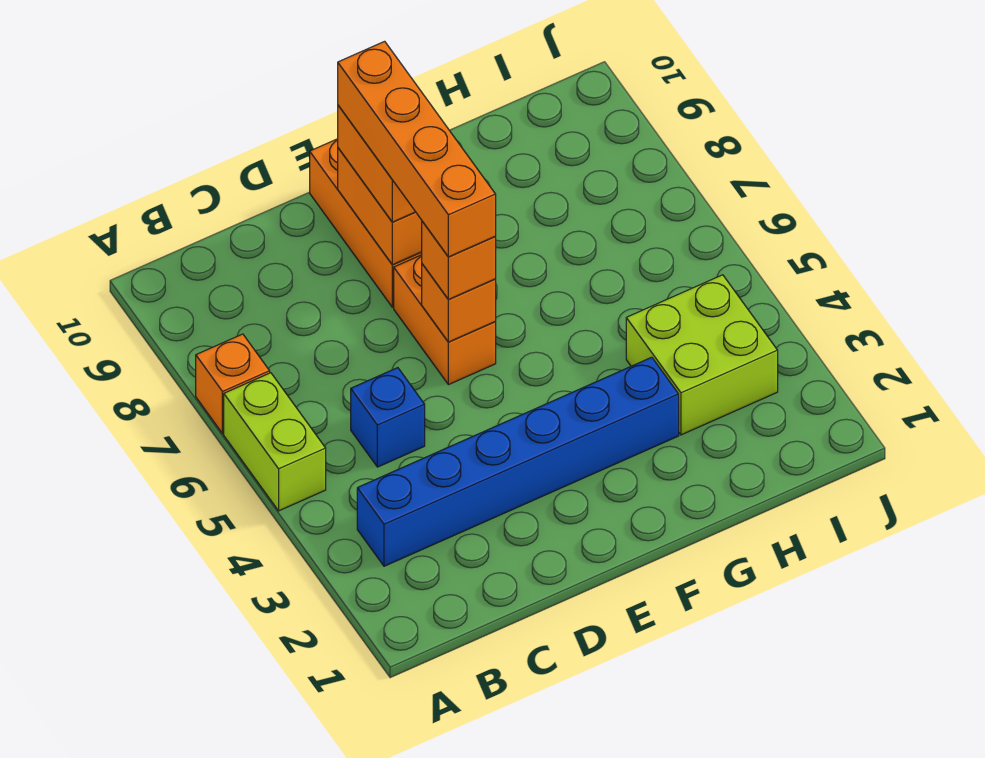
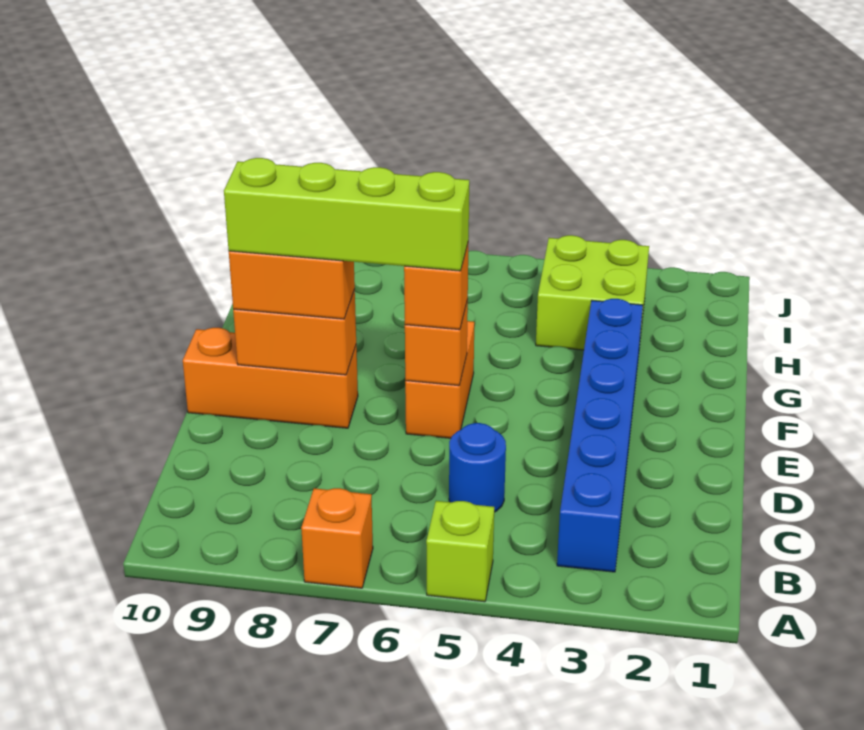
lime 1x2 brick [224,373,326,511] -> lime 1x1 brick [426,501,494,602]
blue 1x1 brick [351,368,425,467] -> blue 1x1 round brick [449,423,506,512]
orange 1x2 brick [394,255,496,385] -> orange 1x2 brick turned to [405,321,474,438]
orange 1x4 brick [338,41,496,257] -> lime 1x4 brick [224,158,469,271]

